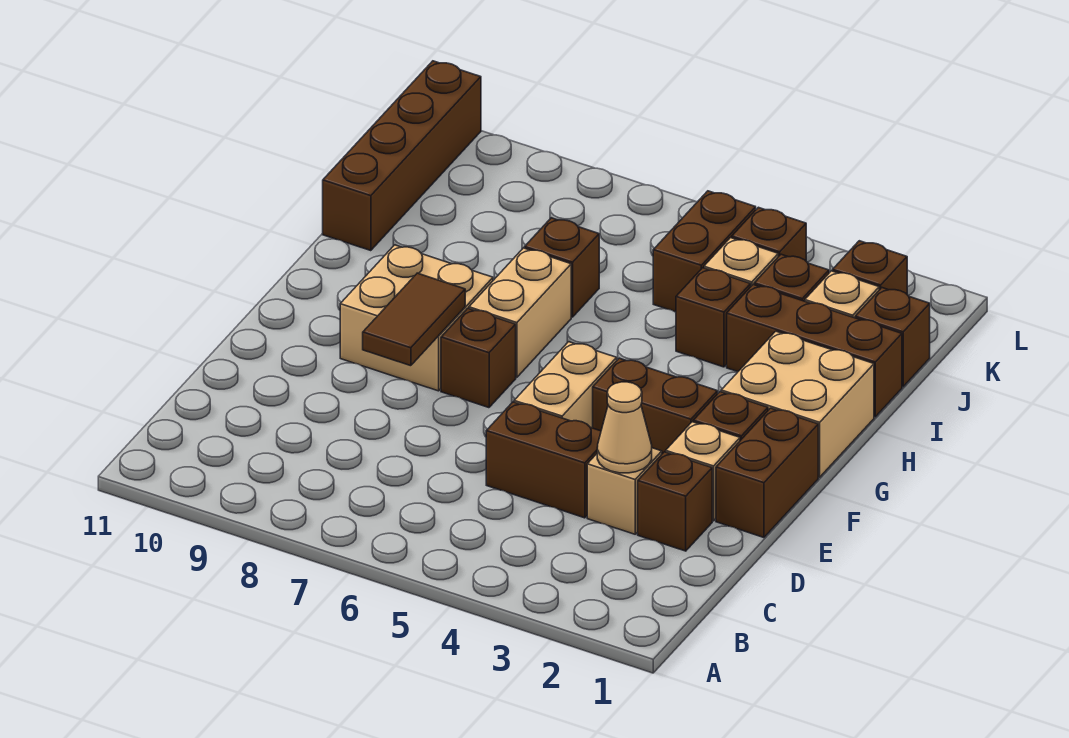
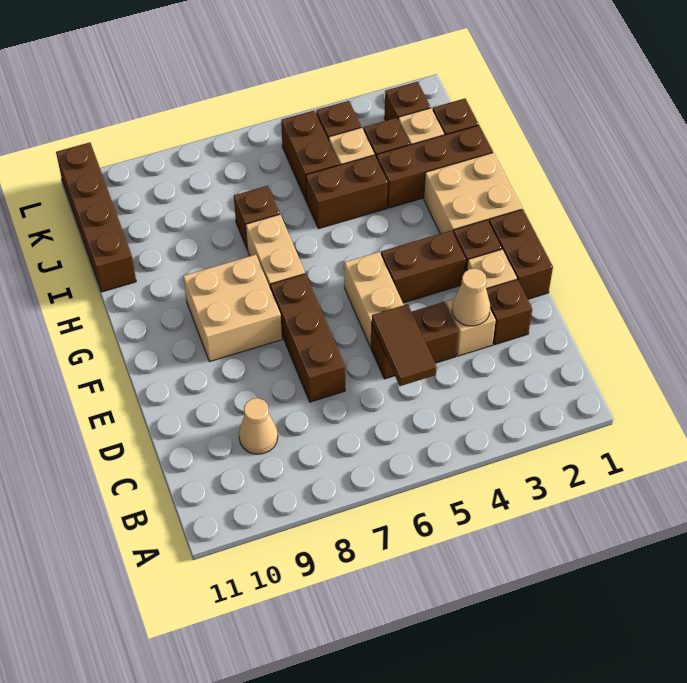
none -> tan 1x1 cone [239,398,278,454]
brown 1x2 tile [363,273,465,366] -> brown 1x2 tile moved to [372,304,437,386]
brown 1x1 brick [441,308,516,408] -> brown 1x3 brick [270,274,345,402]
brown 1x1 brick [676,268,751,367] -> brown 1x2 brick [306,155,388,229]

